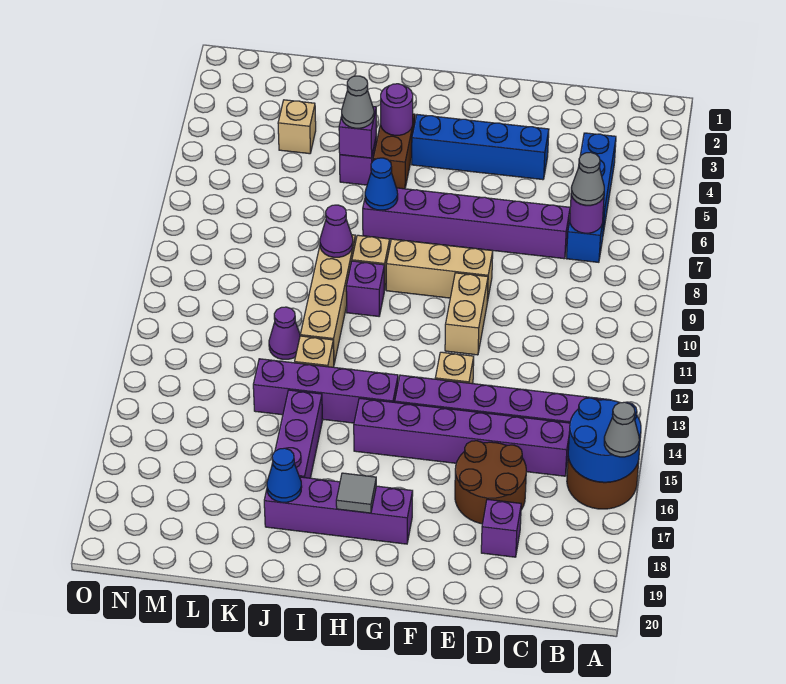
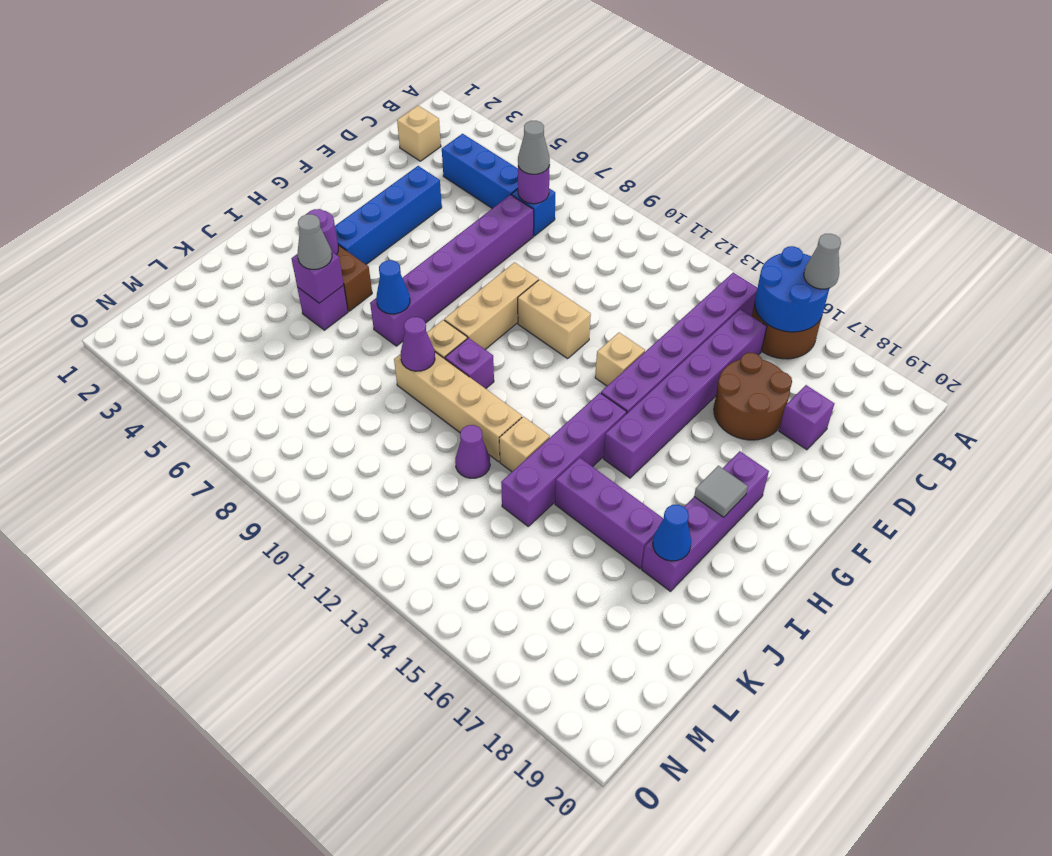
tan 1x1 brick [278,100,316,154] -> tan 1x1 brick moved to [397,106,441,161]

